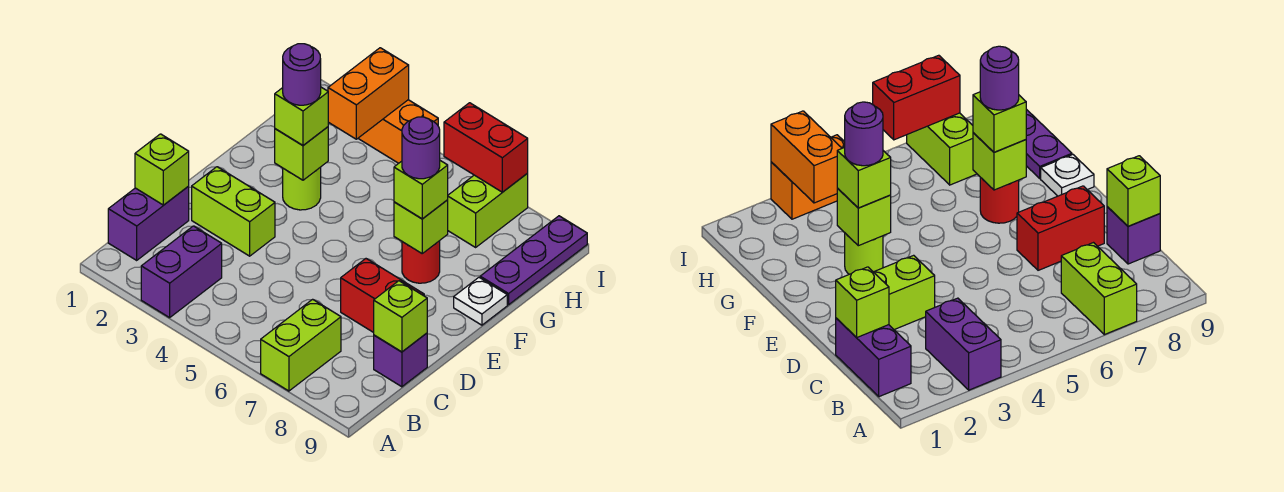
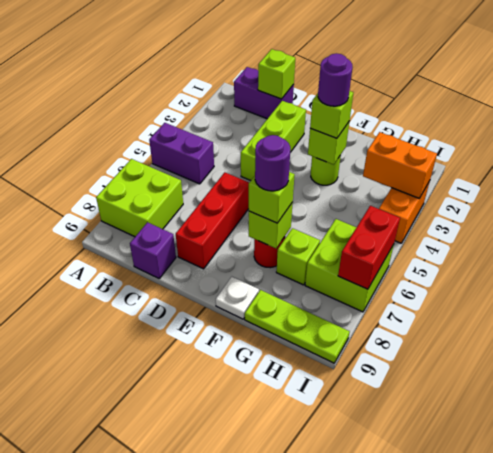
purple 1x2 brick [141,226,222,318] -> purple 1x2 brick moved to [149,123,214,184]
lime 1x2 brick [261,299,341,391] -> lime 2x2 brick [96,159,183,237]
lime 1x1 brick [374,281,427,352] -> lime 1x1 brick moved to [276,228,320,285]
lime 1x2 brick [192,167,275,256] -> lime 1x3 brick [241,101,306,181]
red 1x2 brick [341,259,424,333] -> red 1x3 brick [176,173,249,269]
purple 1x3 plate [480,216,587,305] -> lime 1x3 plate [245,290,350,363]
lime 1x2 brick [448,173,528,247] -> lime 2x2 brick [305,219,394,312]

